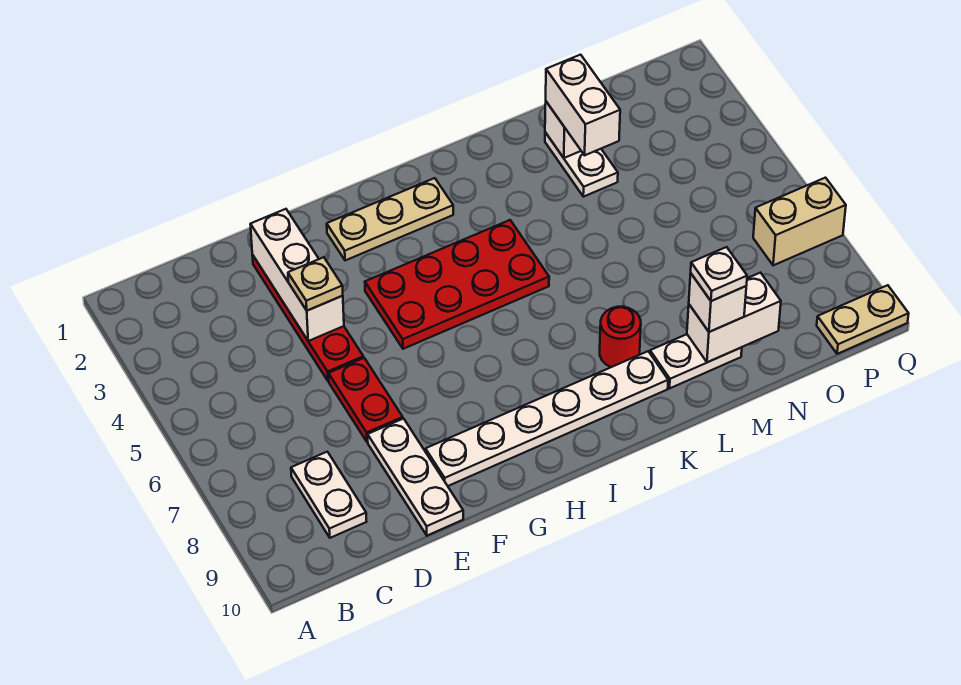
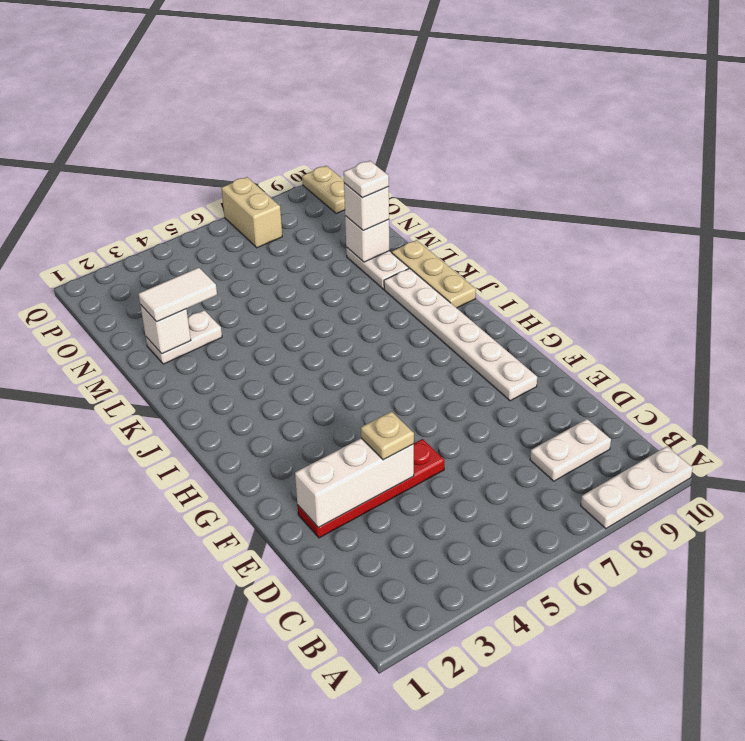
red 1x2 plate [328,358,403,442] -> none
white 1x3 plate [368,419,463,536] -> white 1x3 plate moved to [581,446,693,529]
tan 1x3 plate [327,178,453,261] -> tan 1x3 plate moved to [392,240,476,308]
red 2x4 plate [365,220,549,349] -> none
red 1x1 round brick [600,307,641,367] -> none
white 1x2 brick [546,55,620,155] -> white 1x2 tile [139,268,217,322]
white 1x2 brick [687,273,781,362] -> white 1x1 brick [345,216,389,262]

